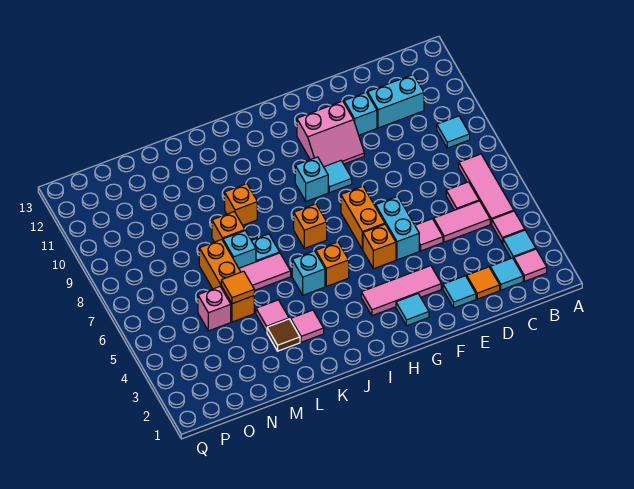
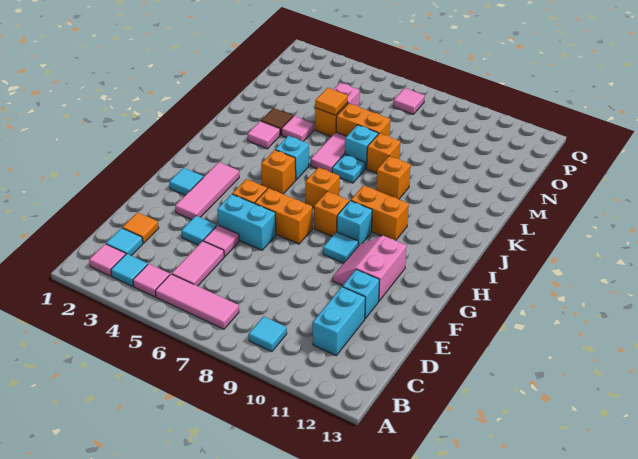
pink 1x1 tile [446,182,479,210] -> pink 1x1 tile moved to [393,88,425,114]
cyan 1x1 tile [443,276,476,308] -> cyan 1x1 tile moved to [181,216,217,245]
none -> orange 1x1 brick [314,191,349,236]
none -> orange 1x2 brick [351,185,409,241]

